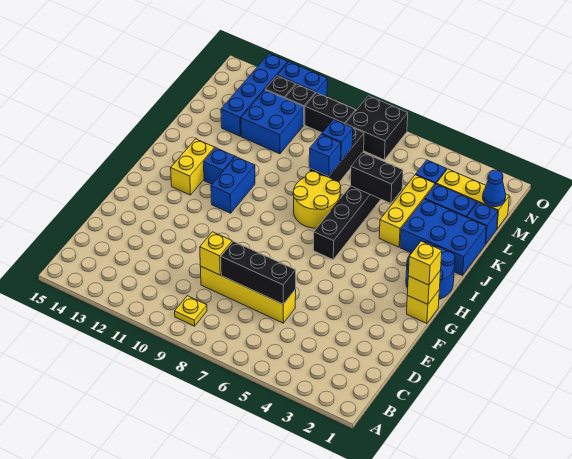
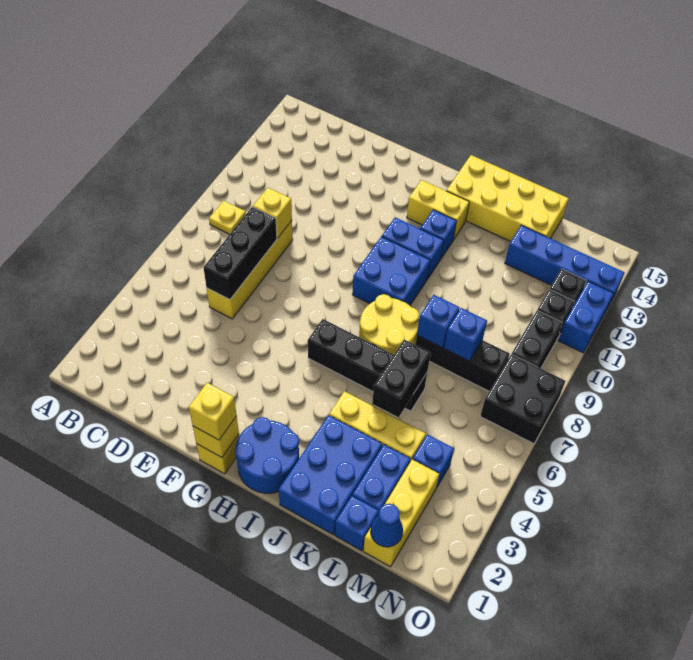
none -> yellow 2x4 brick [446,155,569,242]
blue 2x2 brick [241,90,304,154] -> blue 2x2 brick moved to [352,236,430,305]

